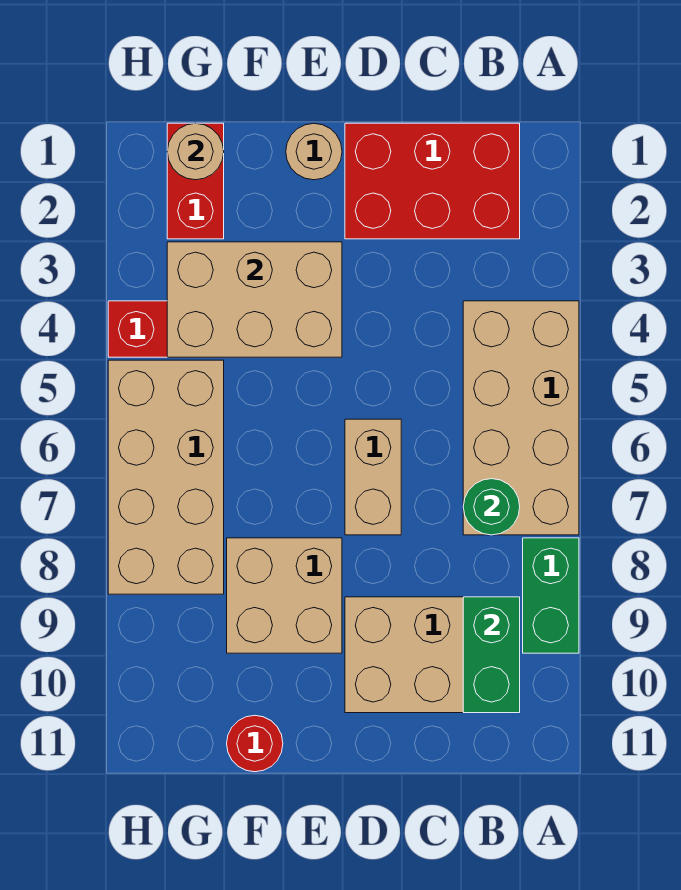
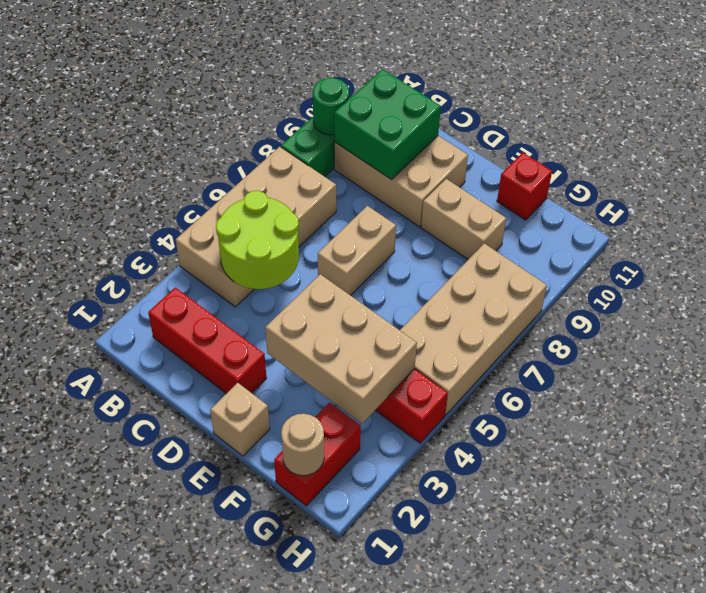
red 2x3 brick [345,123,520,239] -> red 1x3 brick [148,287,266,394]
none -> lime 2x2 round brick [216,191,299,289]
green 1x1 round brick [463,479,520,535] -> green 1x1 round brick moved to [313,78,349,135]
green 1x2 brick [463,597,520,713] -> green 2x2 brick [334,69,441,180]
tan 1x1 round brick [286,124,342,180] -> tan 1x1 brick [210,383,270,456]
tan 2x2 brick [227,538,342,653] -> tan 1x2 brick [421,179,506,259]
red 1x1 round brick [227,715,283,772] -> red 1x1 brick [497,153,552,220]

